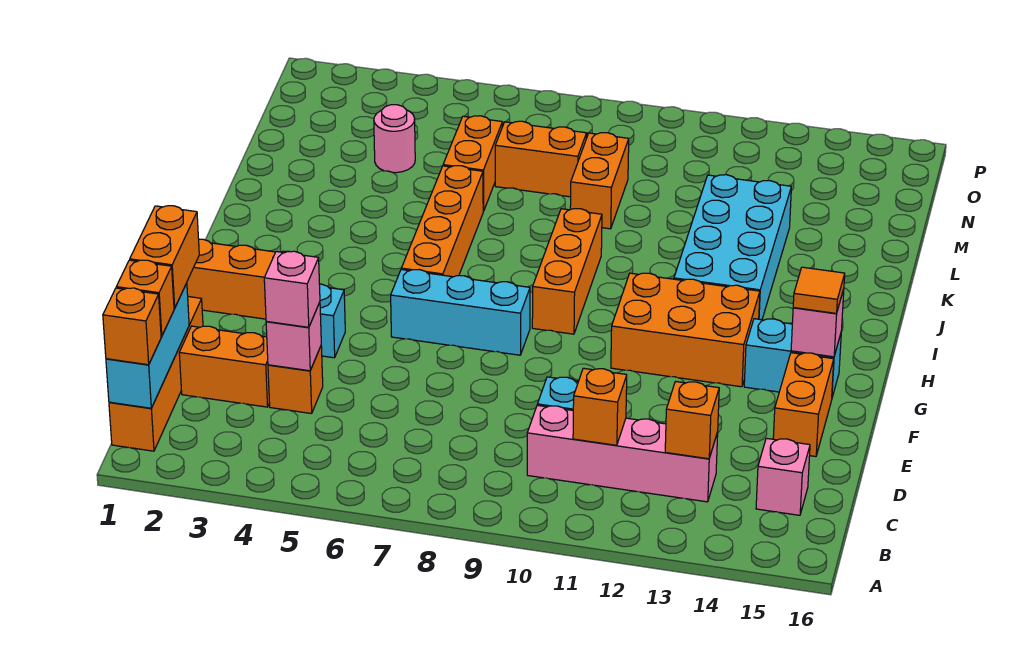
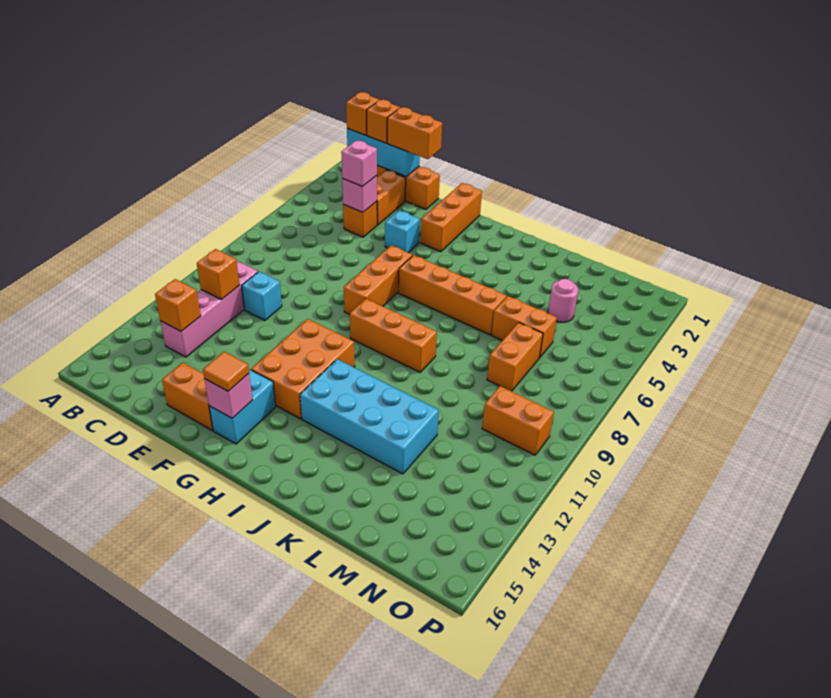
pink 1x1 brick [756,438,810,515] -> none
cyan 1x3 brick [391,270,530,355] -> orange 1x3 brick [344,245,412,315]
orange 1x2 brick [570,133,629,229] -> orange 1x2 brick moved to [482,386,554,455]

